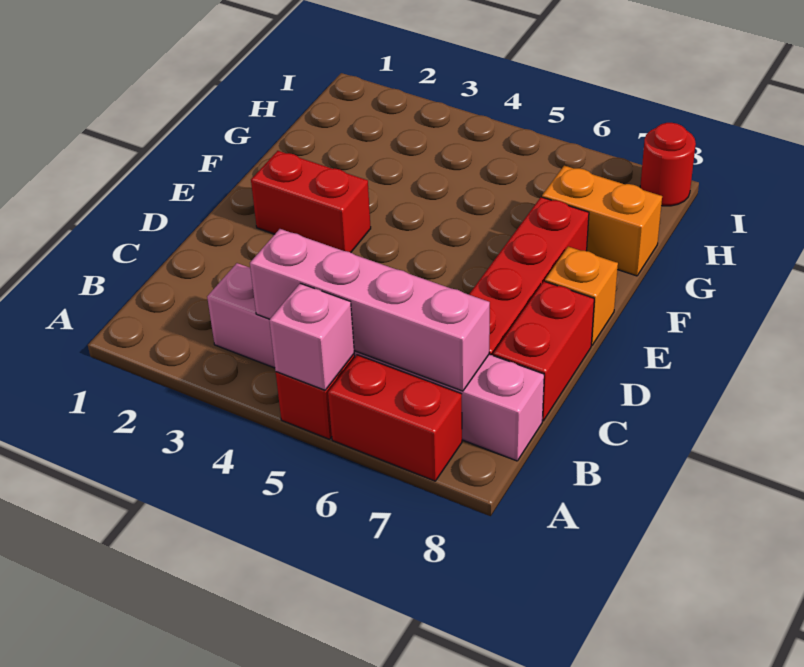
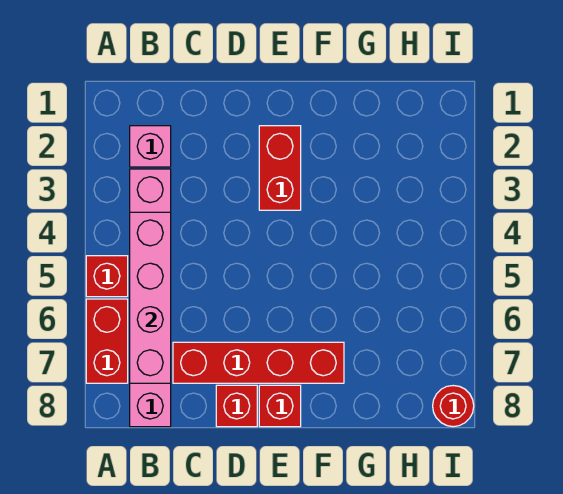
pink 1x1 brick [269,283,354,390] -> pink 1x1 brick moved to [130,126,171,167]
red 1x2 brick [493,281,594,421] -> red 1x1 brick [216,385,257,427]
orange 1x1 brick [545,247,618,345] -> red 1x1 brick [259,385,301,427]
orange 1x2 brick [542,166,662,276] -> none

